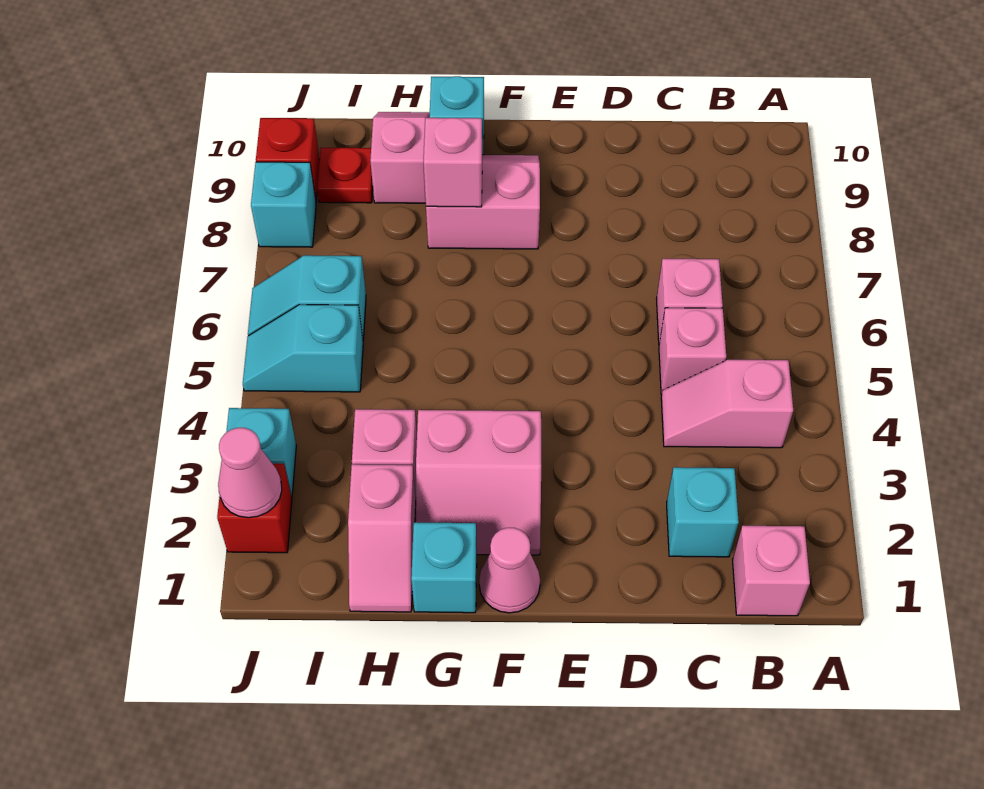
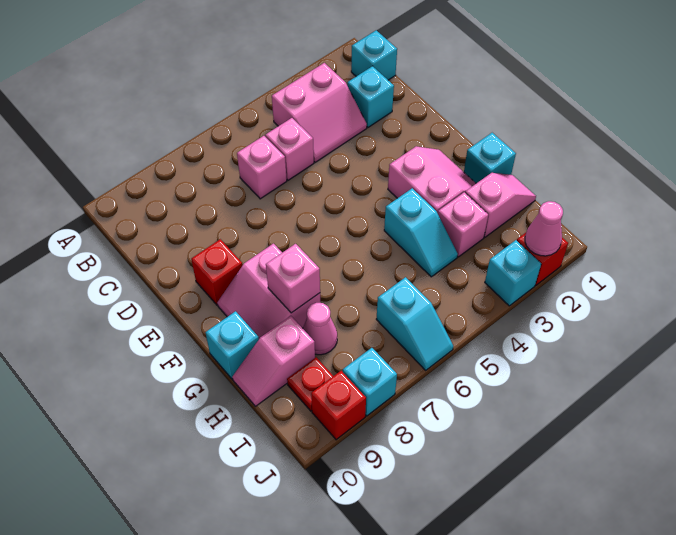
pink 1x1 brick [733,526,810,616] -> cyan 1x1 brick [351,30,397,80]
pink 1x2 slope [661,360,793,448] -> pink 2x2 slope [272,63,367,162]
none -> red 1x1 brick [191,239,243,305]
pink 1x1 cone [479,528,540,613] -> pink 1x1 cone moved to [303,303,337,355]
cyan 1x2 slope [243,305,363,392] -> cyan 1x2 slope moved to [384,188,458,277]

